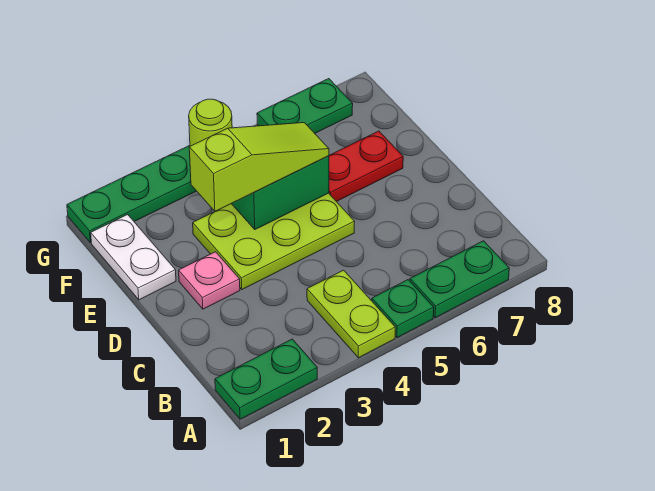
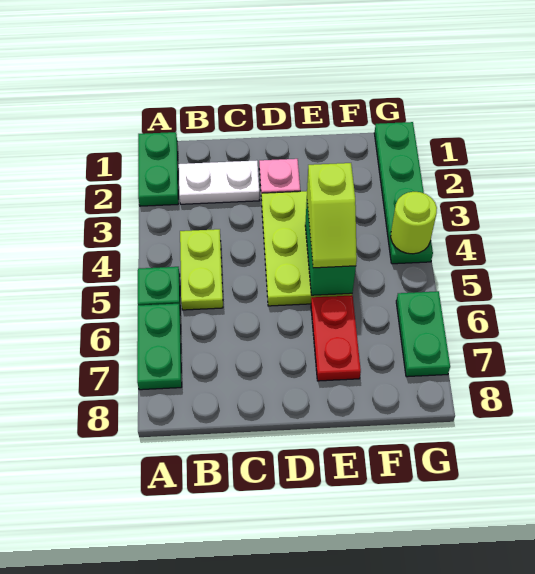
lime 1x2 plate [307,270,395,358] -> lime 1x2 plate turned to [180,229,223,310]
white 1x2 plate [91,214,176,300] -> white 1x2 plate moved to [179,160,259,204]
lime 1x3 slope [189,123,329,211] -> lime 1x2 slope [307,163,357,268]

